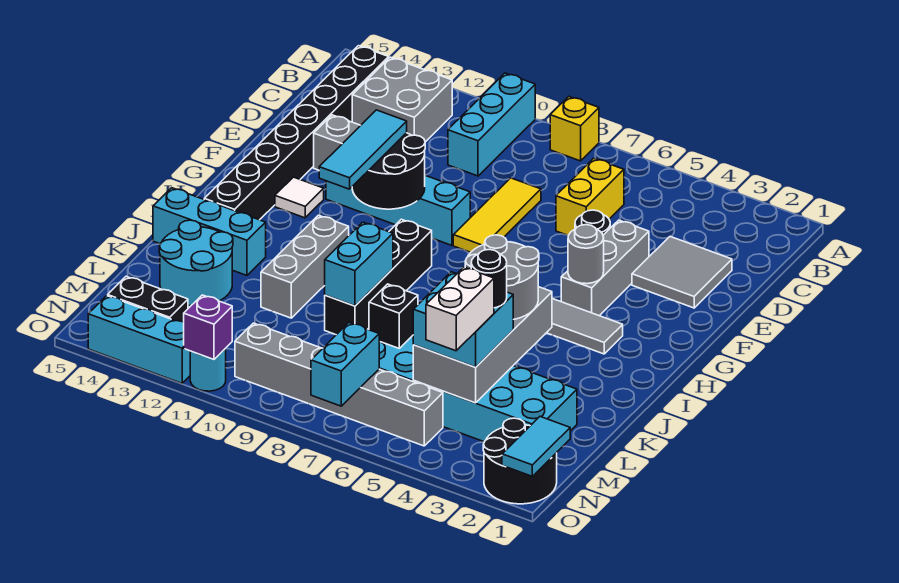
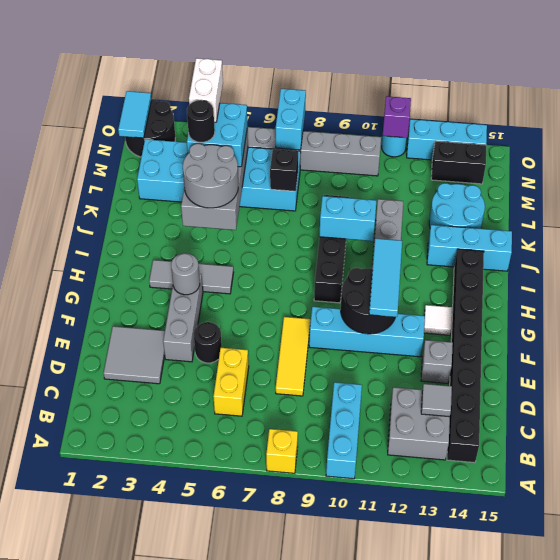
none -> grey 1x1 tile [421,384,452,417]
cyan 1x2 brick [325,222,393,306] -> cyan 1x2 brick turned to [319,196,376,241]

